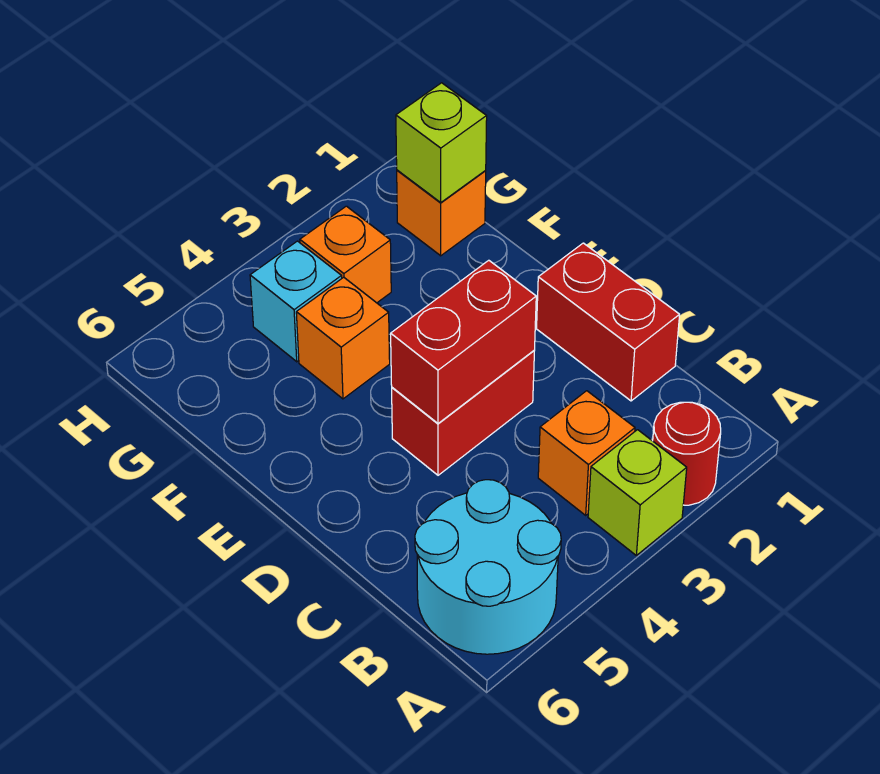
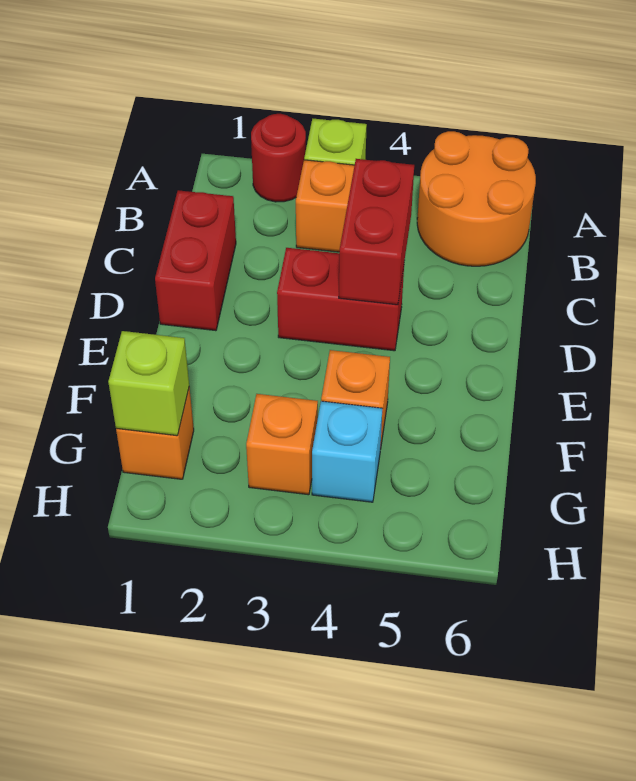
cyan 2x2 round brick [415,480,561,654] -> orange 2x2 round brick [417,131,536,266]
red 1x2 brick [391,260,536,423] -> red 1x2 brick turned to [339,159,414,305]

